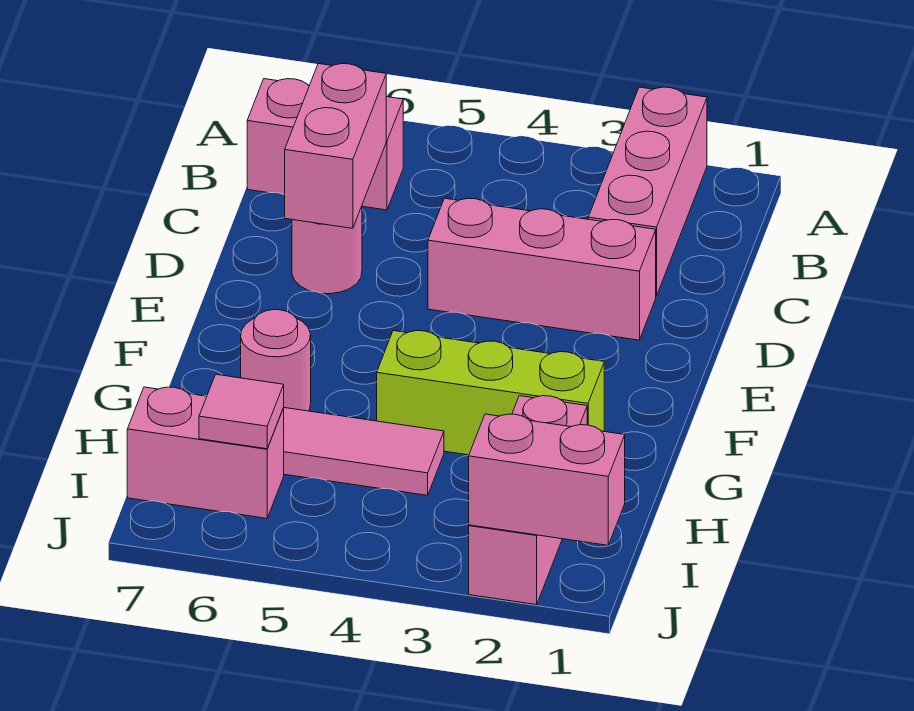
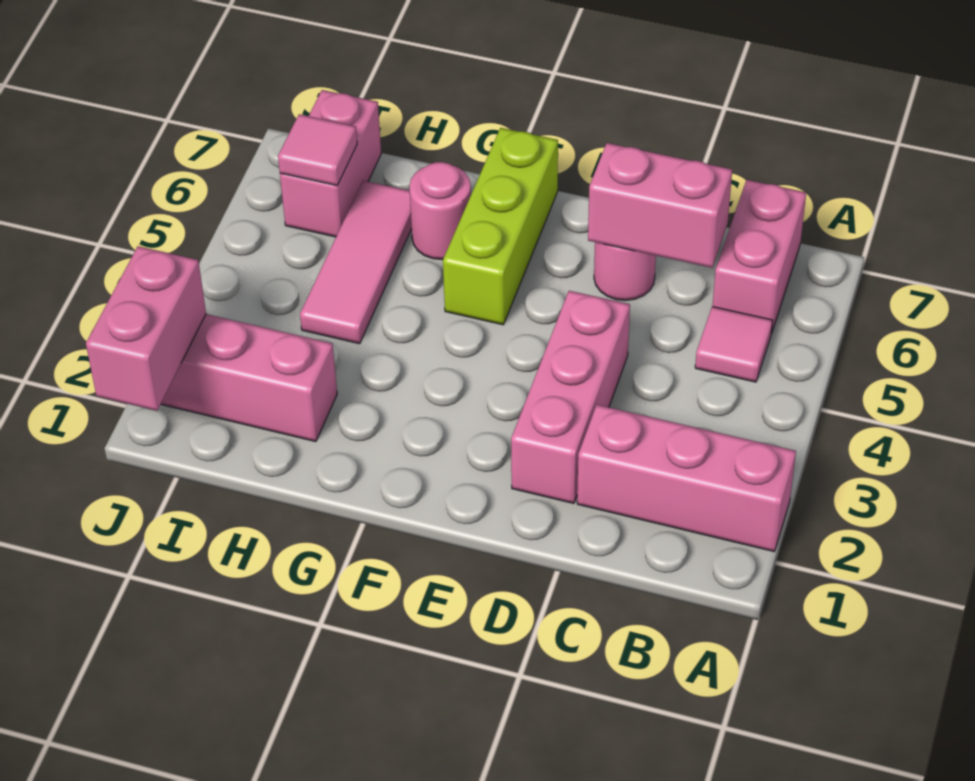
none -> pink 1x1 tile [695,306,773,382]
lime 1x3 brick [377,331,604,455] -> lime 1x3 brick moved to [443,128,558,325]

